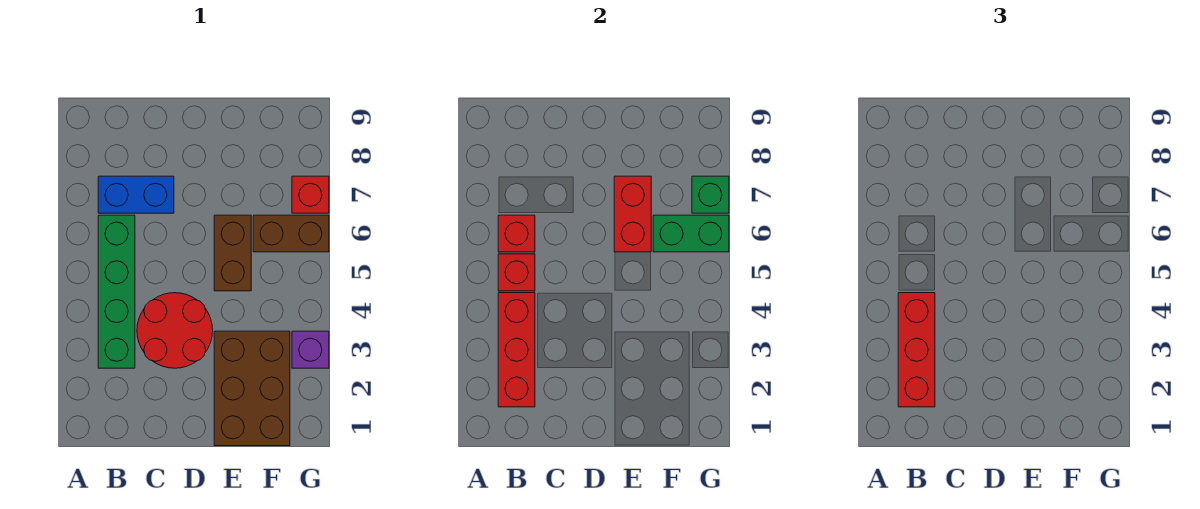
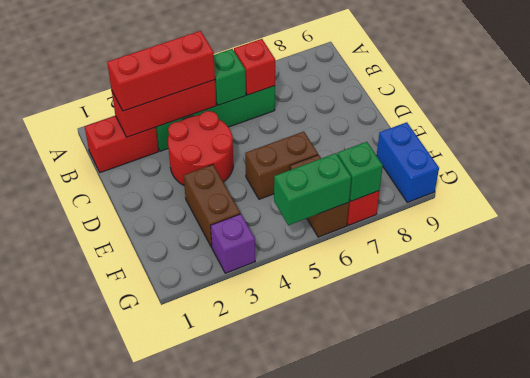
red 1x1 brick [498,254,535,291] -> green 1x1 brick [214,49,246,105]
blue 1x2 brick [98,176,174,213] -> blue 1x2 brick moved to [377,122,439,202]
brown 2x3 brick [214,331,290,446] -> brown 1x2 brick [184,165,240,247]
red 1x2 brick [614,176,651,252] -> red 1x2 brick moved to [85,116,159,173]
green 1x2 brick [653,215,729,252] -> green 1x2 brick turned to [274,153,351,225]

